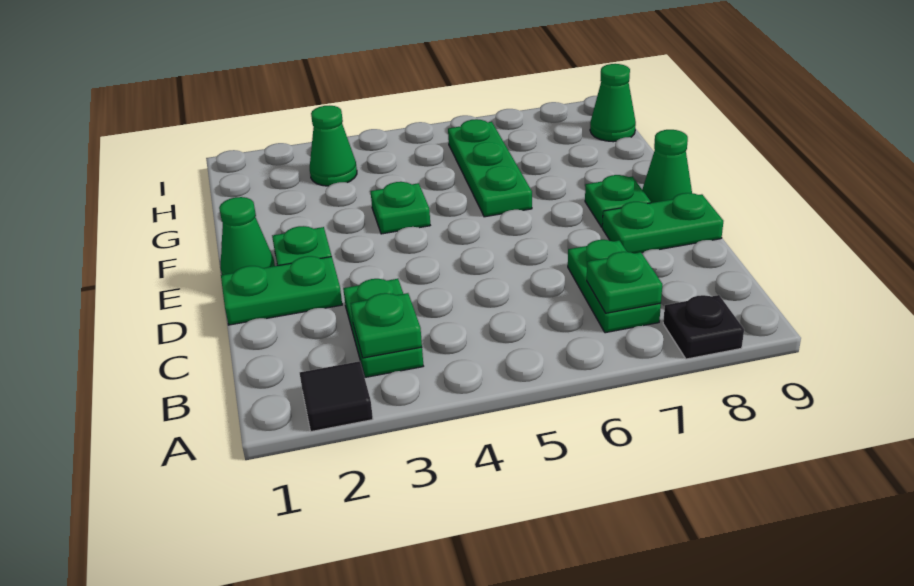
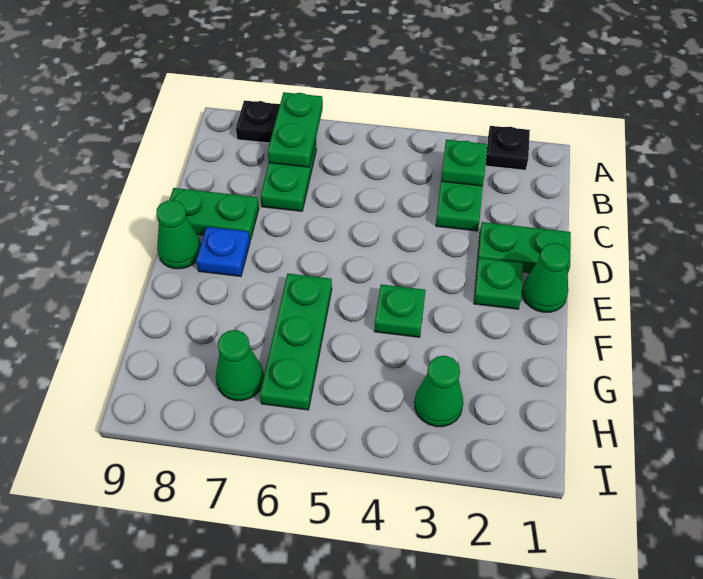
black 1x1 tile [300,361,373,432] -> black 1x1 plate [486,126,530,170]
green 1x1 plate [587,252,662,313] -> green 1x2 plate [268,92,323,167]
green 1x1 plate [585,175,651,227] -> blue 1x1 plate [196,227,250,277]
green 1x1 cone [590,64,636,142] -> green 1x1 cone moved to [216,330,264,401]

